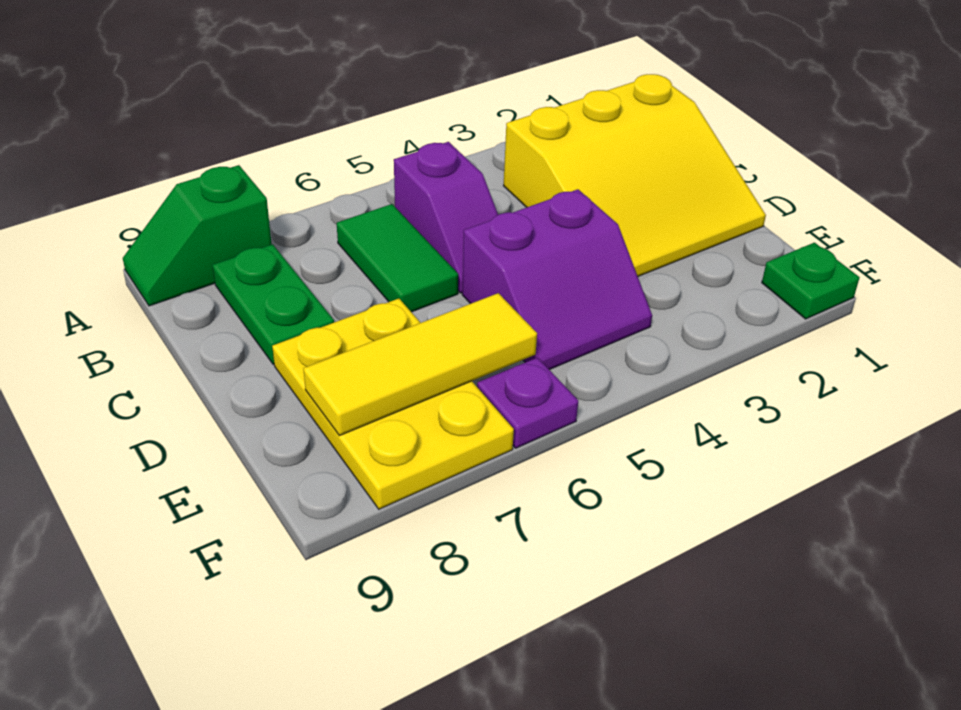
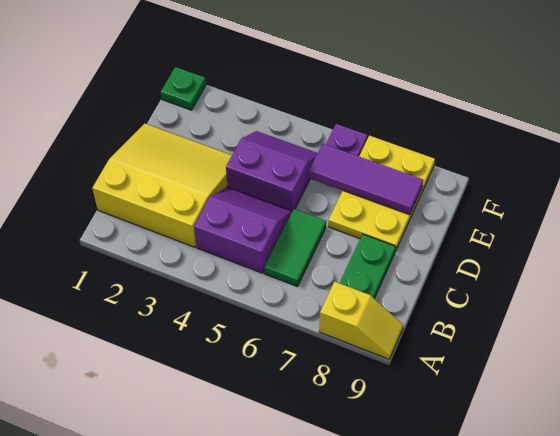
green 1x2 slope [123,165,272,306] -> yellow 1x2 slope [320,282,403,359]
purple 1x2 slope [394,142,498,293] -> purple 2x2 slope [194,187,292,273]
yellow 1x3 tile [303,293,537,436] -> purple 1x3 tile [309,144,423,215]

